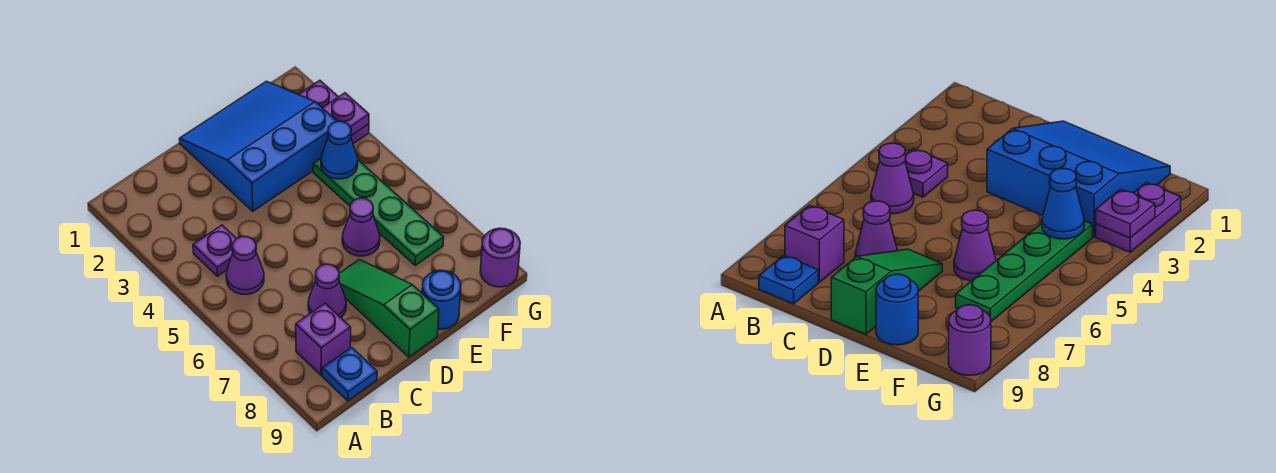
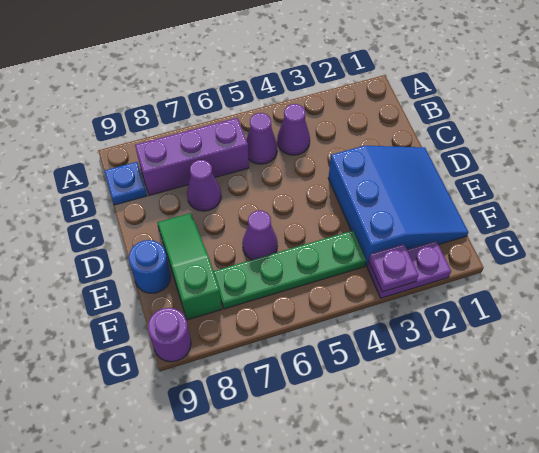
purple 1x1 plate [193,225,237,276] -> purple 1x1 cone [277,104,310,155]
purple 1x1 brick [296,303,351,375] -> purple 1x3 brick [135,118,249,195]
green 1x3 slope [339,260,439,357] -> green 1x3 slope turned to [157,213,222,320]
blue 1x1 cone [321,121,358,179] -> none

